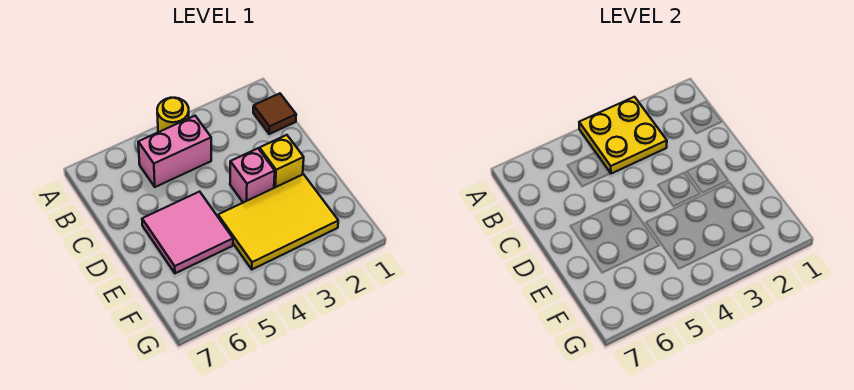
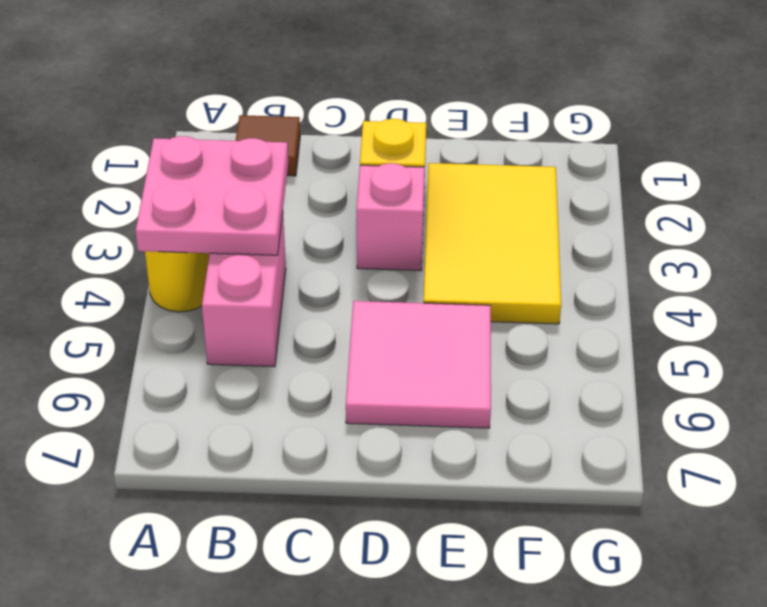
yellow 2x2 plate [579,97,667,174] -> pink 2x2 plate [135,136,288,255]

